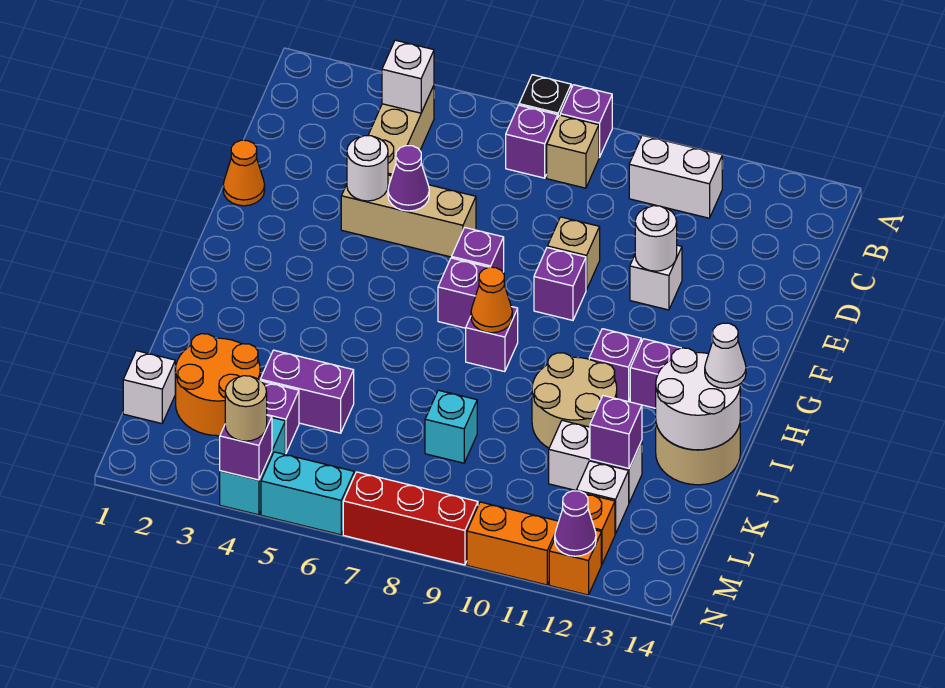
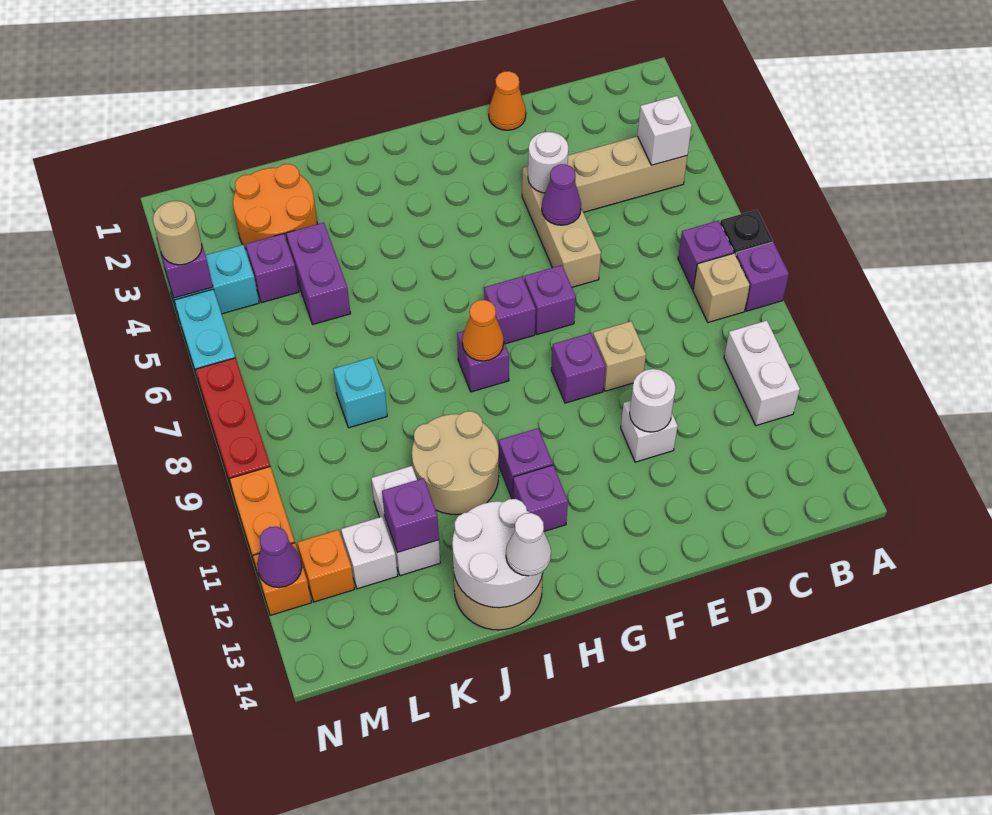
white 1x1 brick [123,351,176,424] -> none

